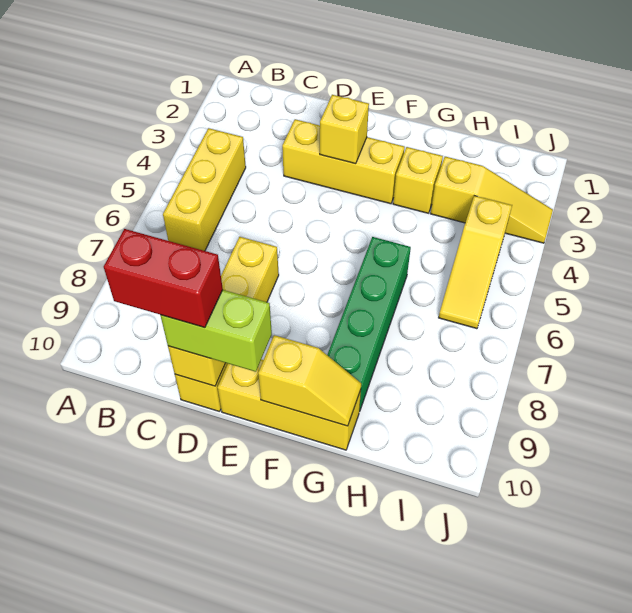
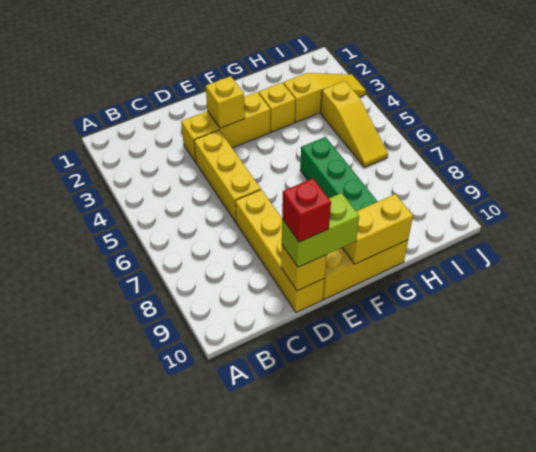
yellow 1x3 brick [163,128,246,251] -> yellow 1x3 brick moved to [194,130,261,222]
red 1x2 brick [104,229,223,328] -> red 1x1 brick [282,178,331,242]
yellow 1x2 slope [258,335,361,426] -> yellow 1x2 brick [342,194,413,264]

